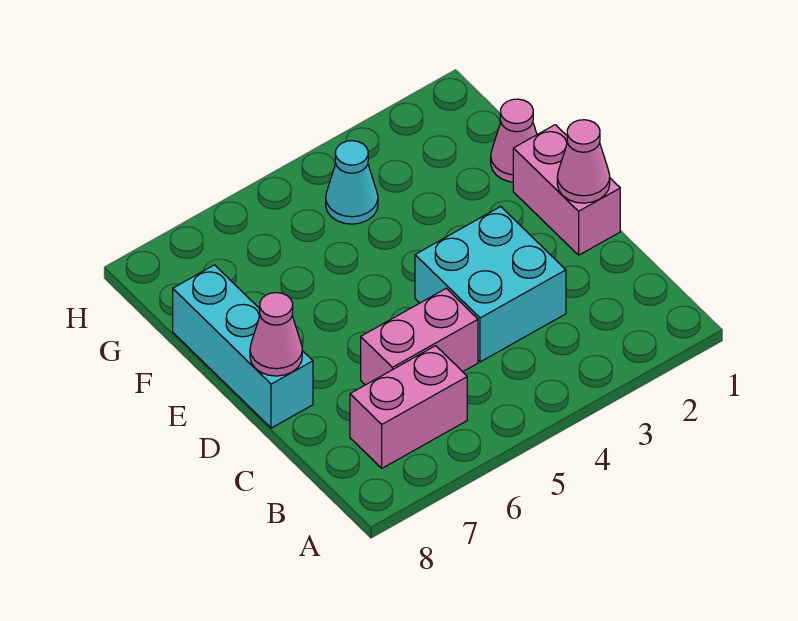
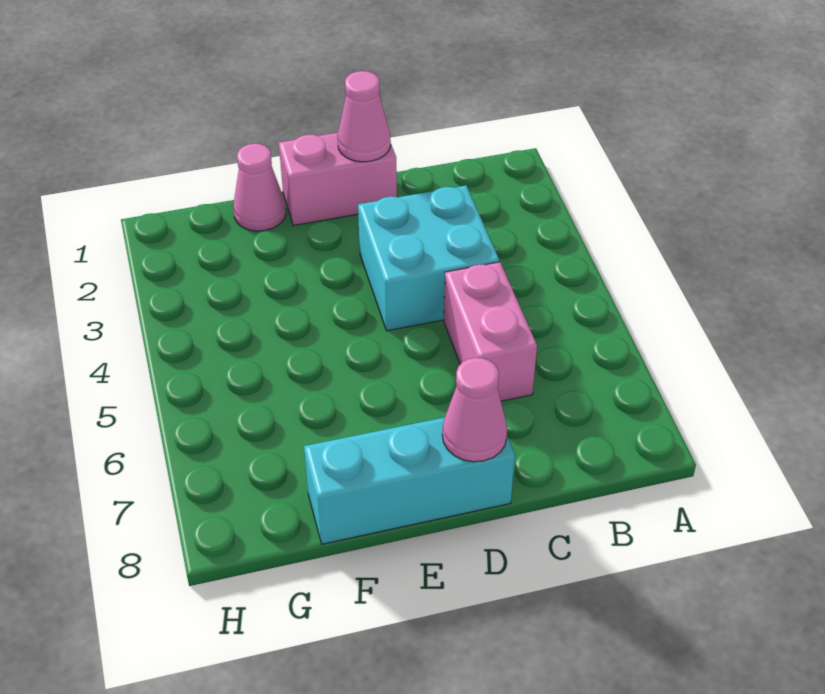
pink 1x2 brick [350,346,467,468] -> none
cyan 1x1 cone [326,141,378,224] -> none

